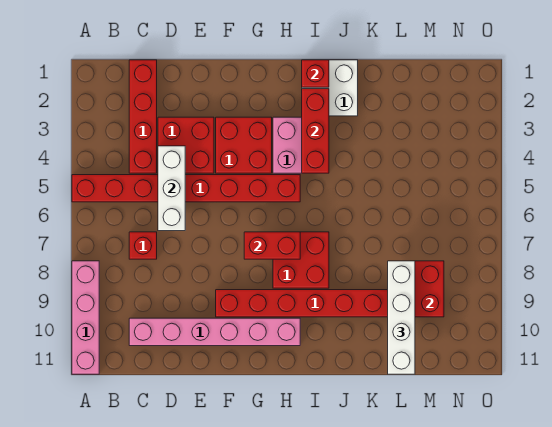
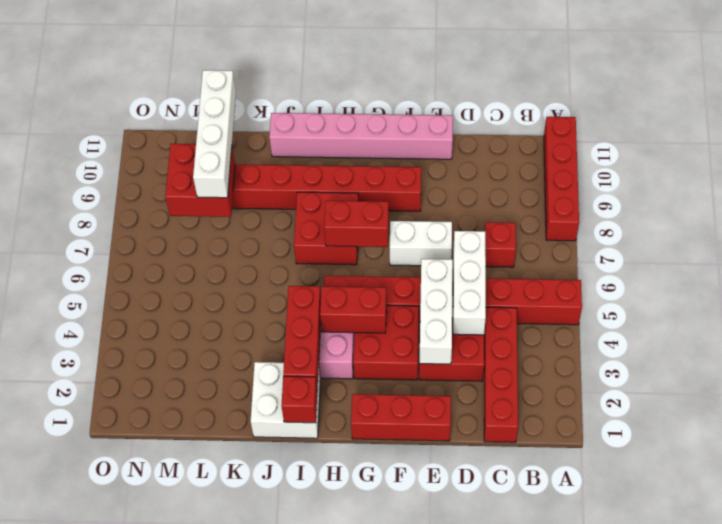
pink 1x4 brick [72,261,99,374] -> red 1x4 brick [544,117,579,241]
pink 1x6 brick [129,318,300,346] -> pink 1x6 brick moved to [269,113,453,159]
none -> red 1x3 brick [351,394,451,441]
none -> white 1x3 brick [420,259,453,364]
none -> white 1x2 brick [390,221,452,266]
none -> red 1x2 brick [320,286,386,333]

